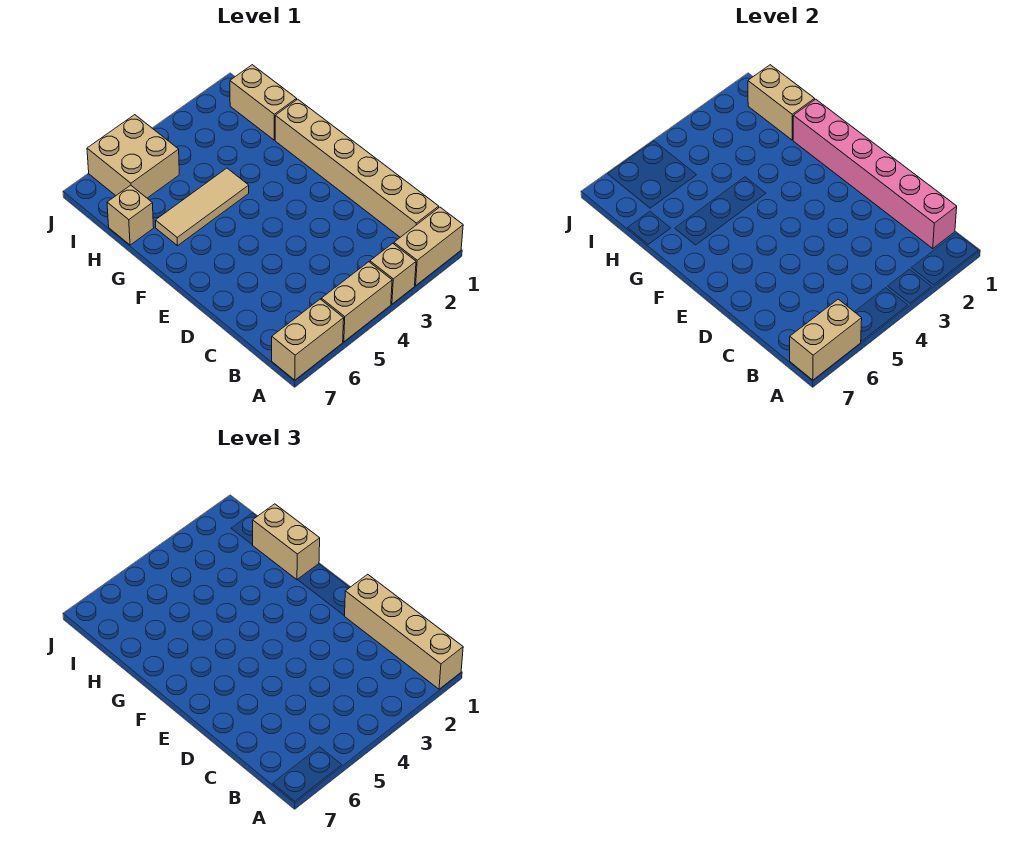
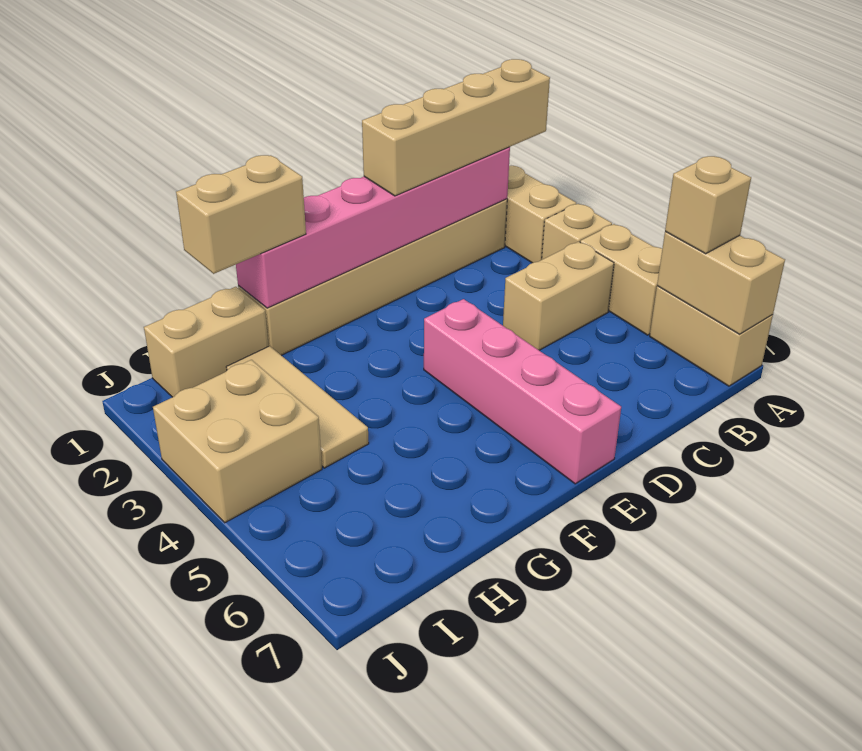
none -> pink 1x4 brick [424,299,621,484]
tan 1x3 tile [156,168,249,246] -> tan 1x3 tile moved to [226,346,369,468]
tan 1x2 brick [748,65,815,140] -> tan 1x2 brick moved to [503,242,614,350]
tan 1x1 brick [107,185,154,245] -> tan 1x1 brick moved to [665,156,751,254]
tan 2x2 brick [87,115,179,198] -> tan 2x2 brick moved to [153,360,322,523]

